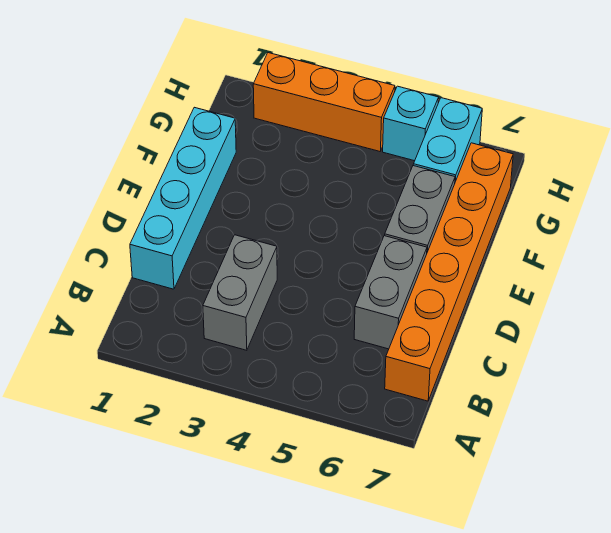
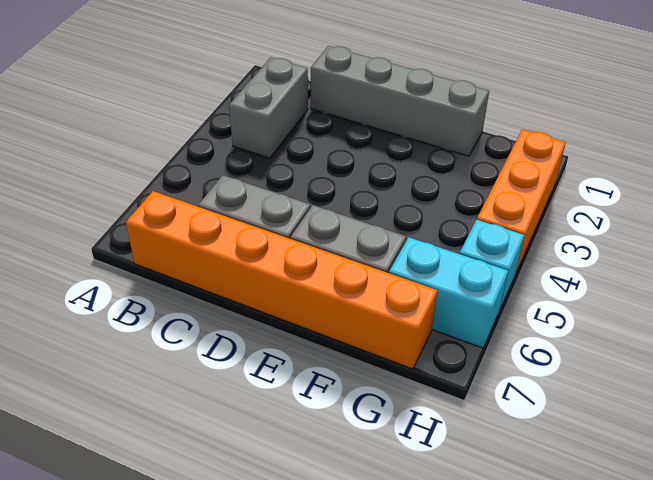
grey 1x2 brick [203,235,277,350] -> grey 1x2 brick turned to [229,58,308,158]
cyan 1x4 brick [130,107,236,289] -> grey 1x4 brick [311,46,489,156]

